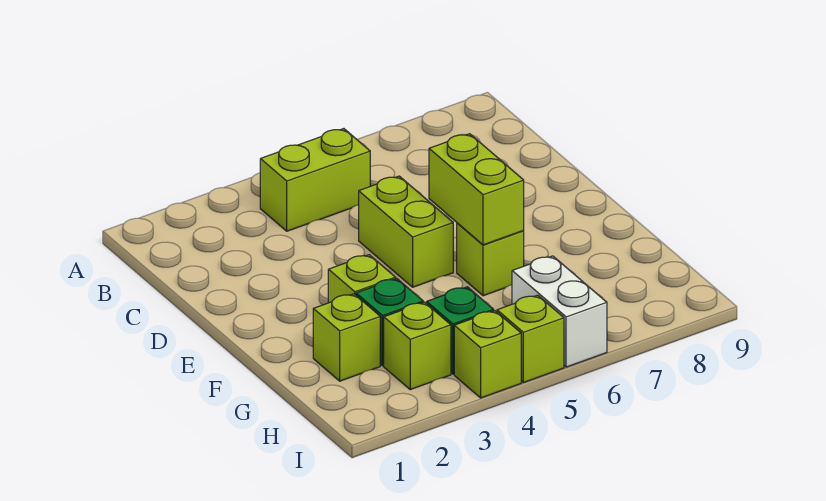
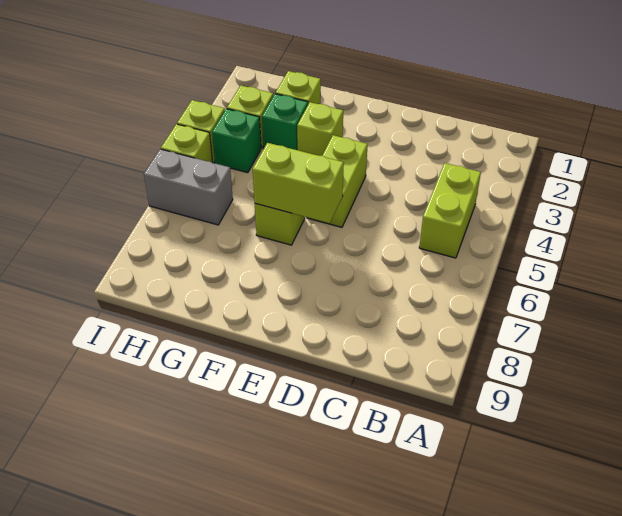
lime 1x2 brick [359,176,453,287] -> lime 1x2 brick turned to [307,135,368,227]
white 1x2 brick [512,256,607,367] -> grey 1x2 brick [144,149,233,225]

